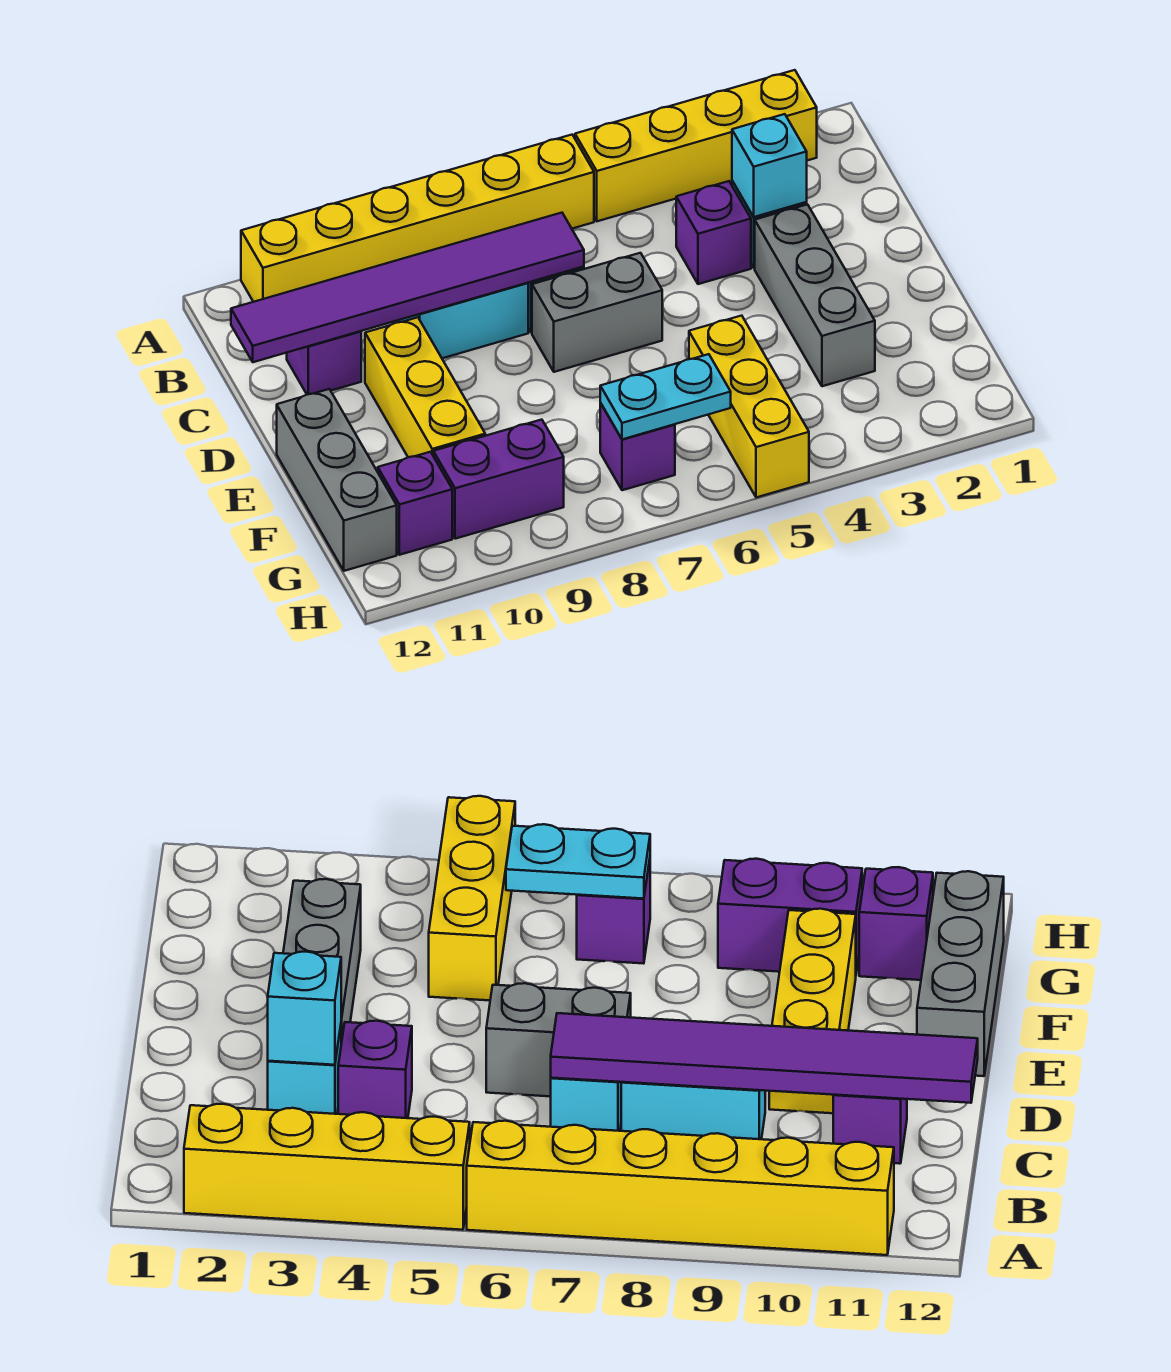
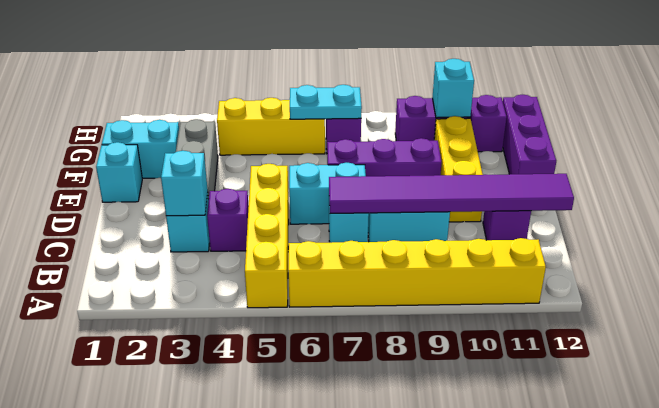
yellow 1x4 brick [575,70,817,221] -> yellow 1x4 brick turned to [245,164,289,308]
grey 1x2 brick [532,253,662,372] -> cyan 1x2 brick [289,163,366,224]
none -> cyan 1x1 brick [96,142,142,202]
none -> purple 1x3 brick [327,138,442,176]
grey 1x3 brick [277,389,397,571] -> purple 1x3 brick [503,95,556,174]
none -> cyan 1x2 brick [102,120,179,178]
yellow 1x3 brick [689,316,809,498] -> yellow 1x3 brick turned to [217,98,325,155]
none -> cyan 1x1 brick [432,59,474,118]

